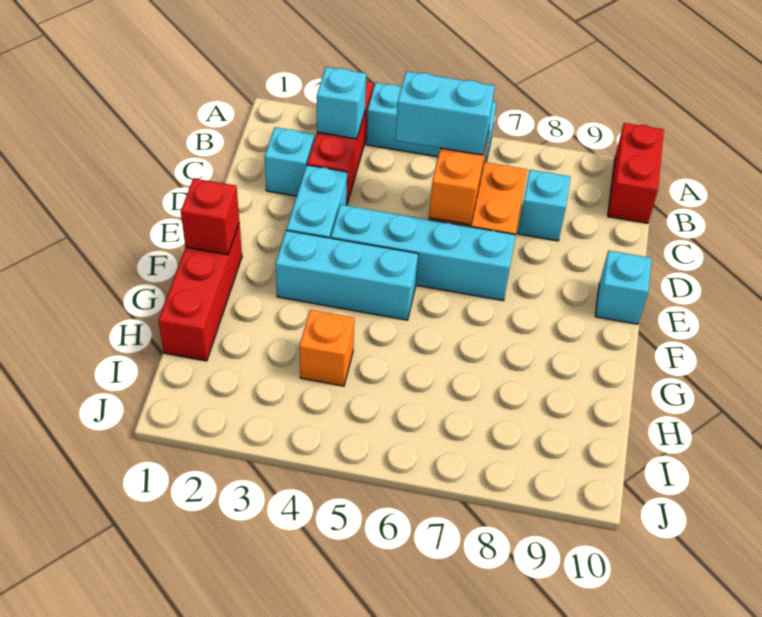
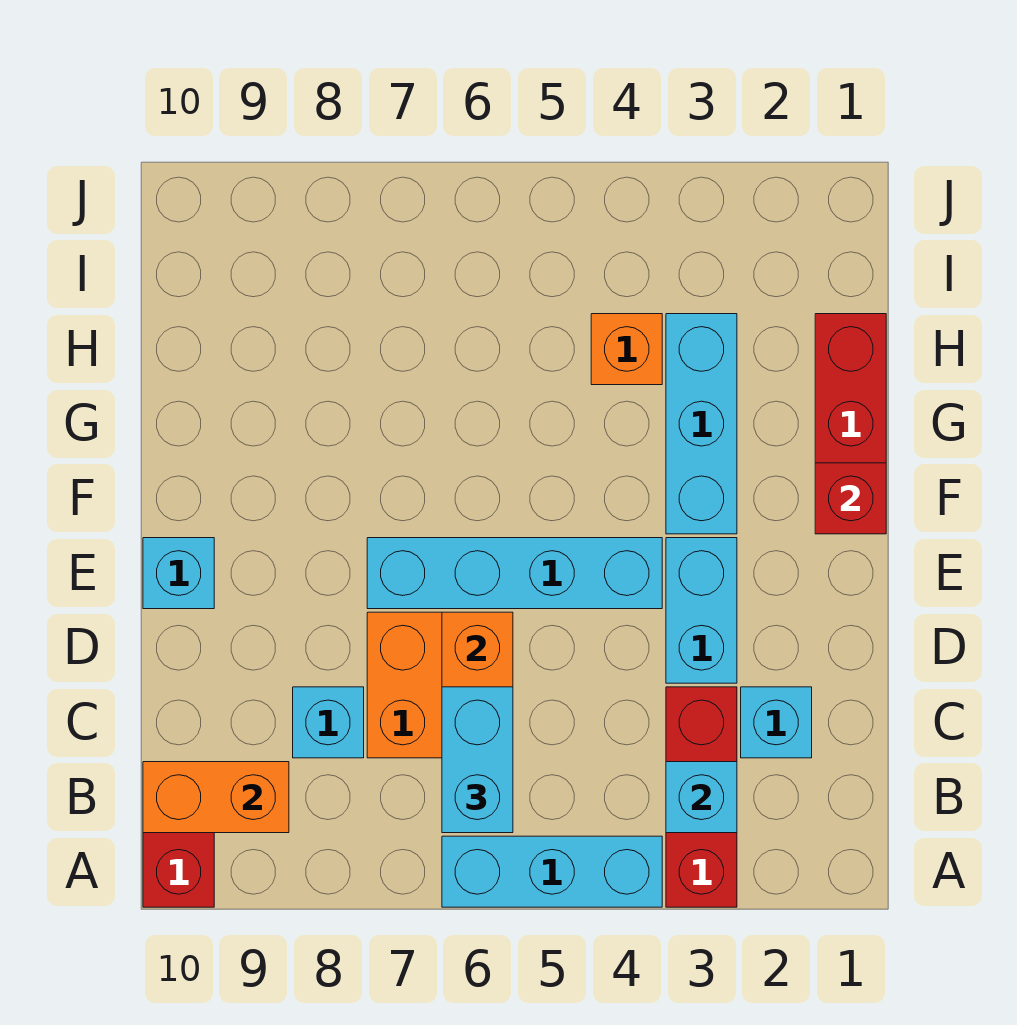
none -> orange 1x2 brick [143,762,289,833]
cyan 1x2 brick [395,71,495,155] -> cyan 1x2 brick turned to [442,687,513,833]
cyan 1x3 brick [275,231,418,320] -> cyan 1x3 brick turned to [666,314,737,534]

